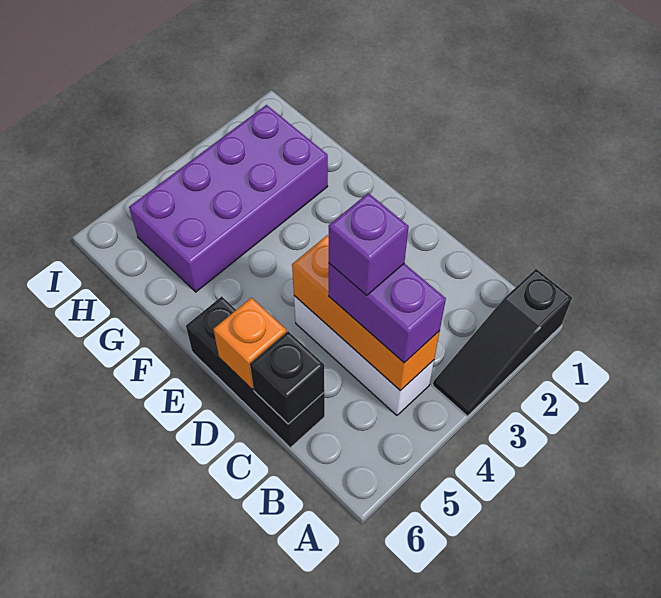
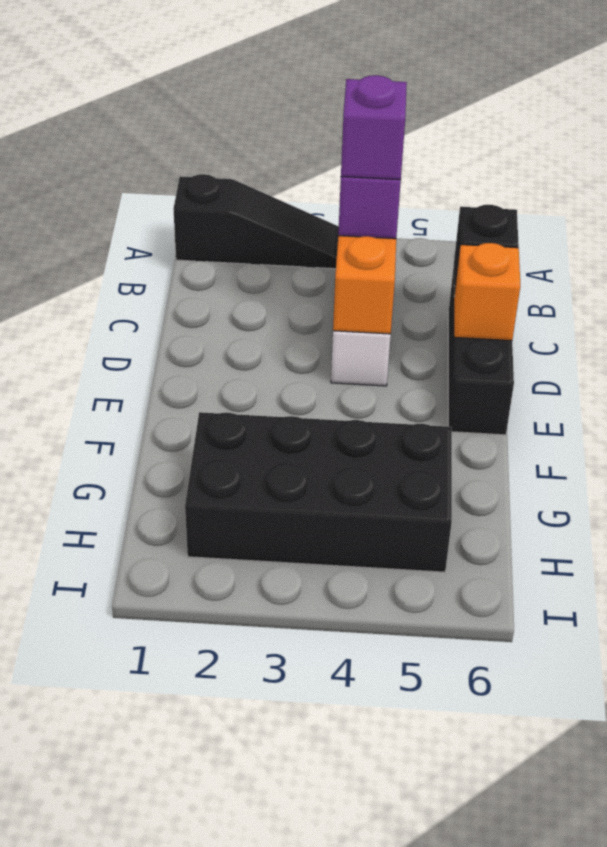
purple 2x4 brick [129,105,328,292] -> black 2x4 brick [185,412,452,572]

